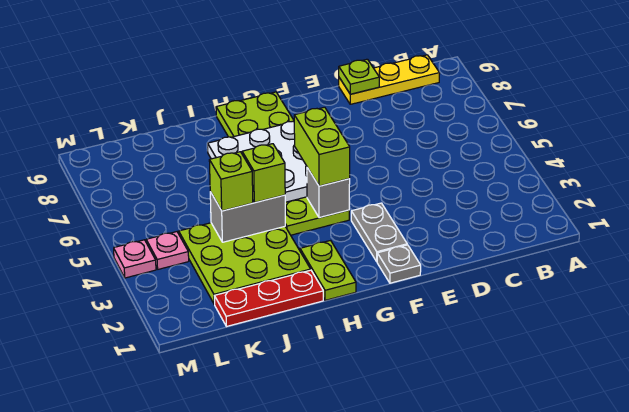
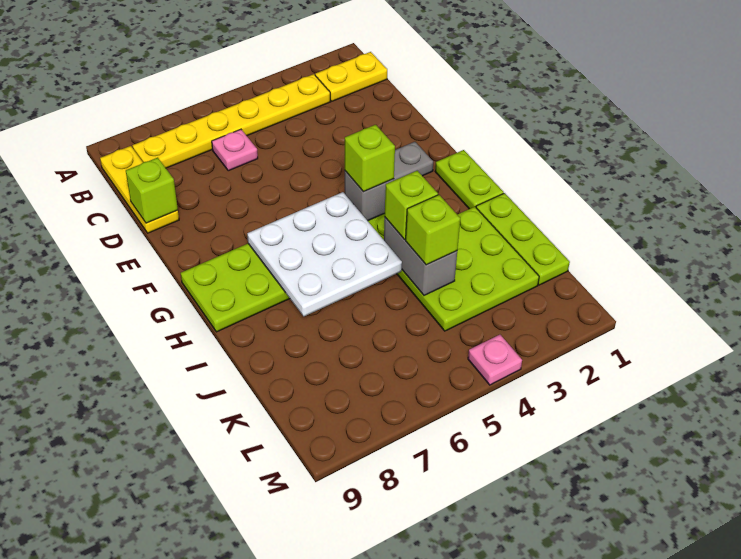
none -> yellow 1x2 plate [315,52,387,101]
none -> yellow 1x6 plate [133,74,330,168]
lime 1x1 plate [339,59,379,94] -> lime 1x1 brick [126,158,178,223]
grey 1x1 plate [377,245,421,283] -> none
lime 1x2 brick [294,107,350,186] -> lime 1x1 brick [345,125,395,192]
lime 1x2 plate [300,241,356,300] -> lime 1x2 plate turned to [435,150,504,209]
red 1x3 plate [215,270,323,327] -> lime 1x3 plate [476,193,570,285]
pink 1x1 plate [146,232,189,269] -> pink 1x1 plate moved to [212,129,258,171]

